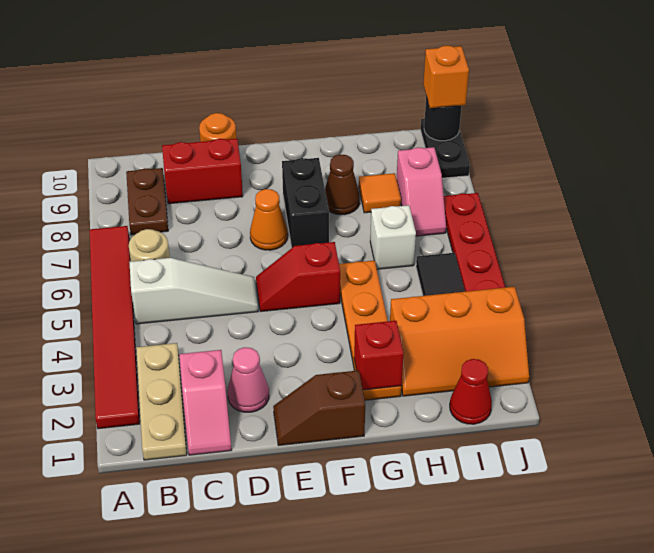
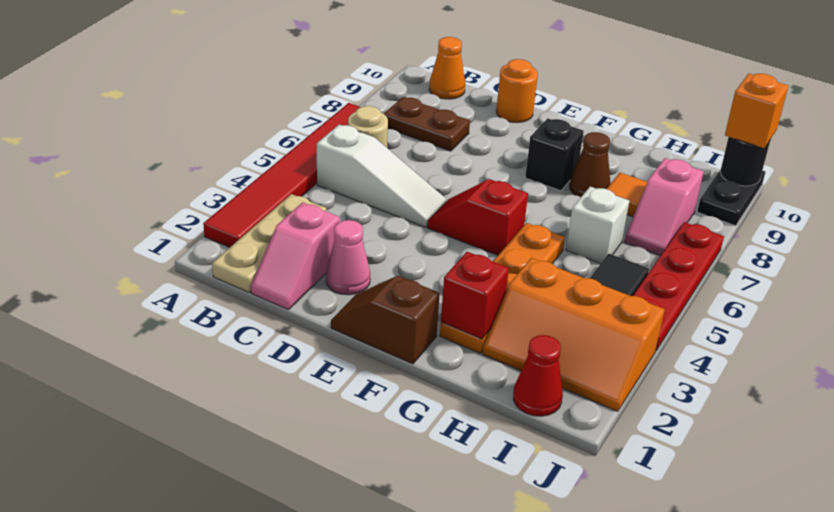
brown 1x2 plate [126,168,168,235] -> brown 1x2 plate turned to [384,97,470,151]
red 1x2 brick [162,139,243,204] -> none
orange 1x1 cone [250,189,288,250] -> orange 1x1 cone moved to [429,37,465,99]
black 1x2 brick [282,158,329,248] -> black 1x1 brick [525,118,584,191]

